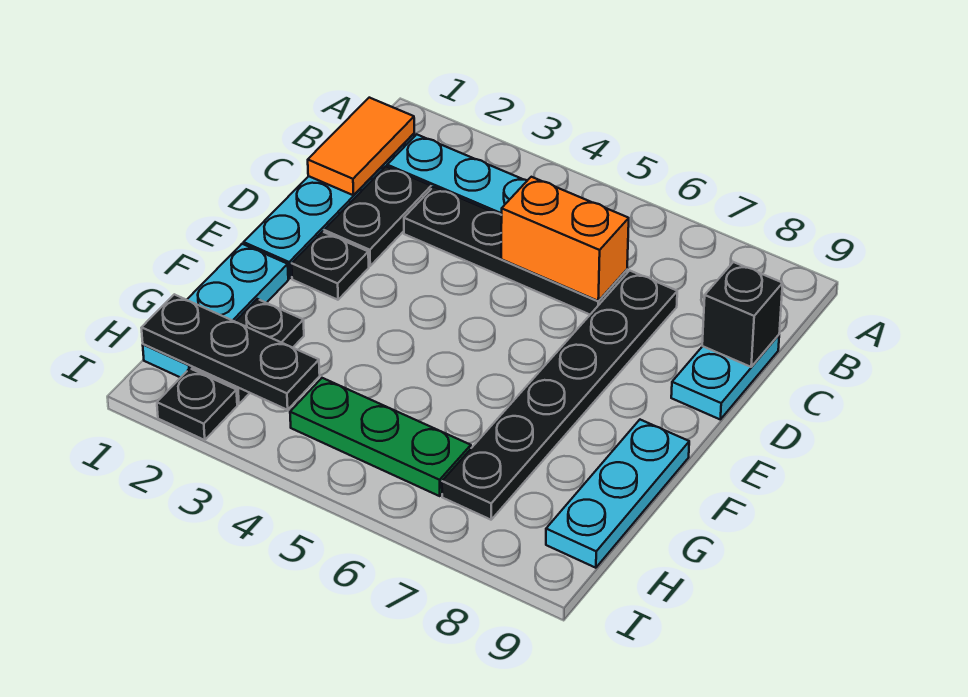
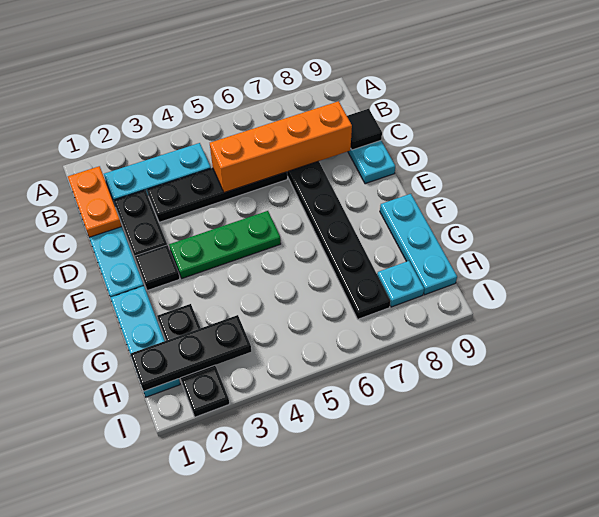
orange 1x2 tile [308,98,414,195] -> orange 1x2 plate [68,166,122,237]
orange 1x2 brick [501,177,629,301] -> orange 1x4 brick [210,101,352,193]
black 1x1 brick [702,262,783,367] -> black 1x1 tile [347,109,382,150]
black 1x1 plate [292,232,369,300] -> black 1x1 tile [135,245,180,291]
green 1x3 plate [290,378,471,496] -> green 1x3 plate moved to [169,211,281,278]
none -> cyan 1x1 plate [377,261,424,307]

